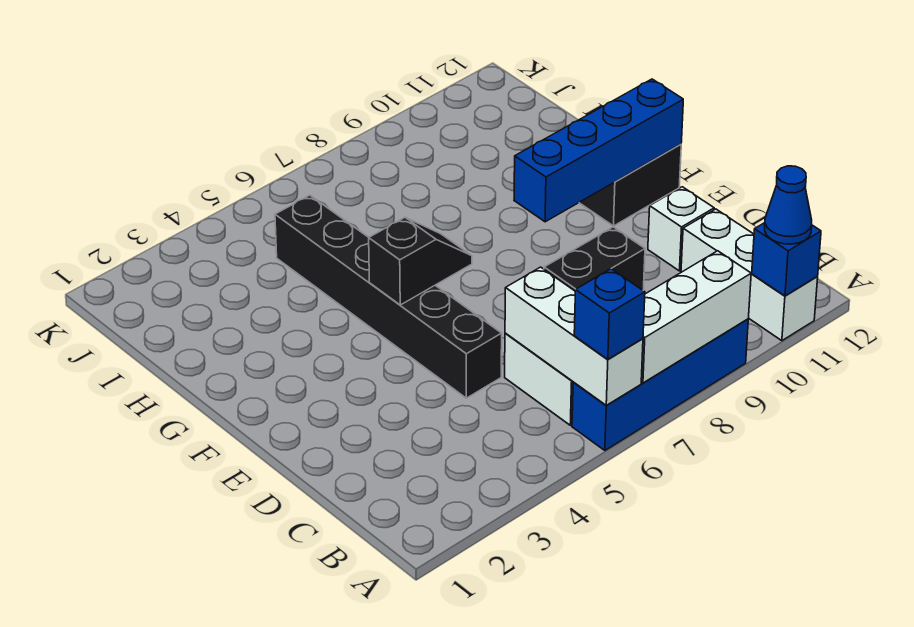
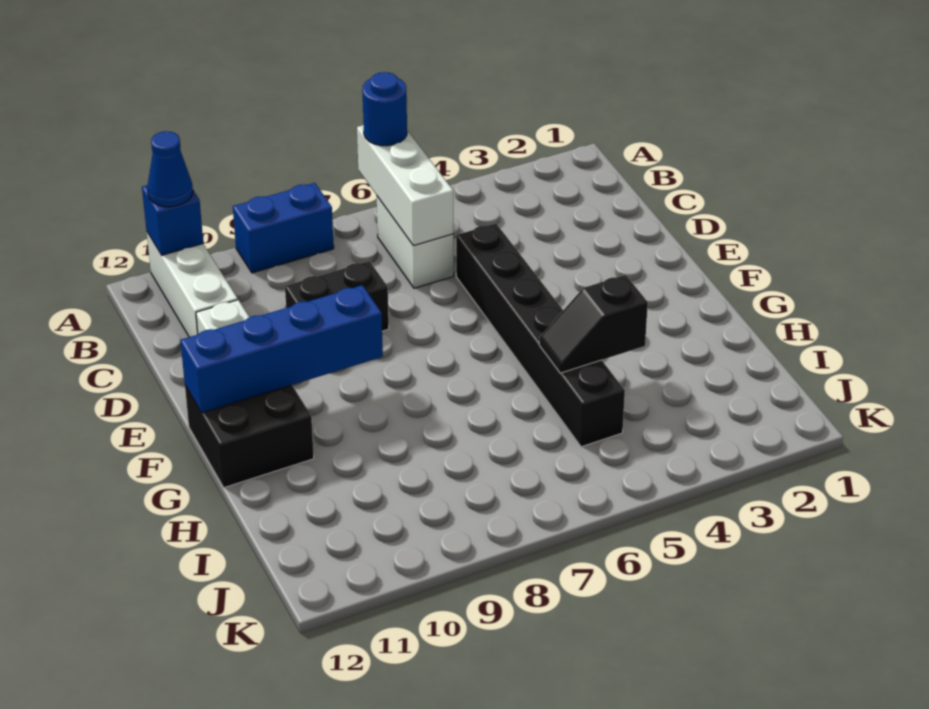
blue 1x4 brick [572,319,748,450] -> blue 1x2 brick [233,183,334,273]
blue 1x1 brick [574,269,645,359] -> blue 1x1 round brick [362,72,407,146]
white 1x3 brick [641,251,751,383] -> none
black 1x2 slope [369,218,472,305] -> black 1x2 slope moved to [539,275,648,373]

